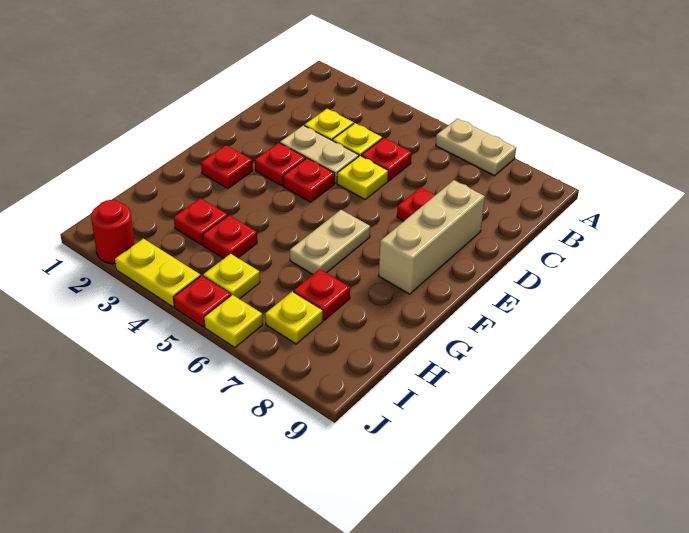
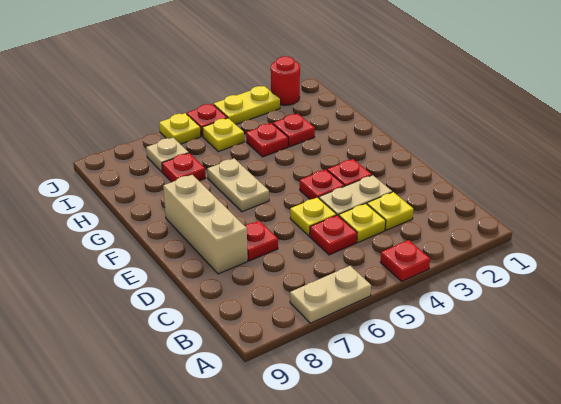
red 1x1 plate [201,145,253,188] -> red 1x1 plate moved to [380,240,430,281]
yellow 1x1 plate [265,291,323,344] -> tan 1x1 plate [146,138,189,172]

